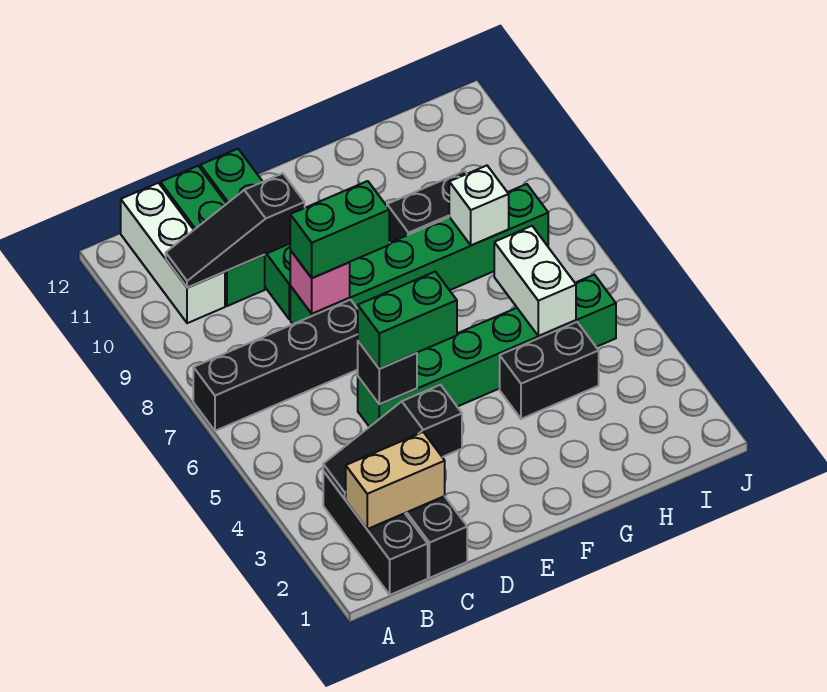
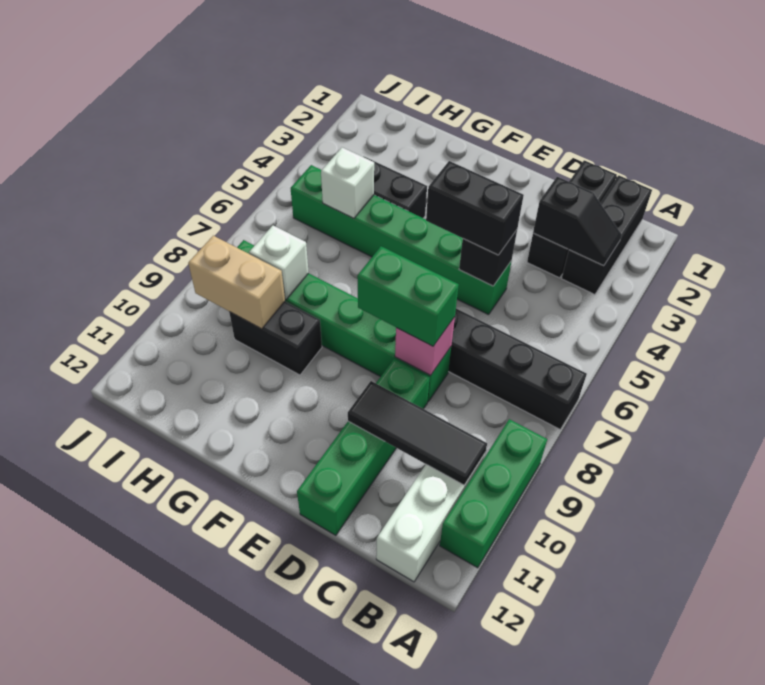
tan 1x2 brick [346,432,445,529] -> tan 1x2 brick moved to [188,236,285,329]
black 1x3 slope [323,385,462,499] -> black 1x2 slope [533,177,622,266]
black 1x3 slope [166,173,305,288] -> black 1x3 tile [348,381,487,485]
green 1x3 brick [160,166,265,306] -> green 1x3 brick moved to [440,419,547,568]
green 1x2 brick [358,272,457,369] -> black 1x2 brick [426,161,524,255]
white 1x2 brick [494,226,576,336] -> white 1x1 brick [321,148,374,218]

